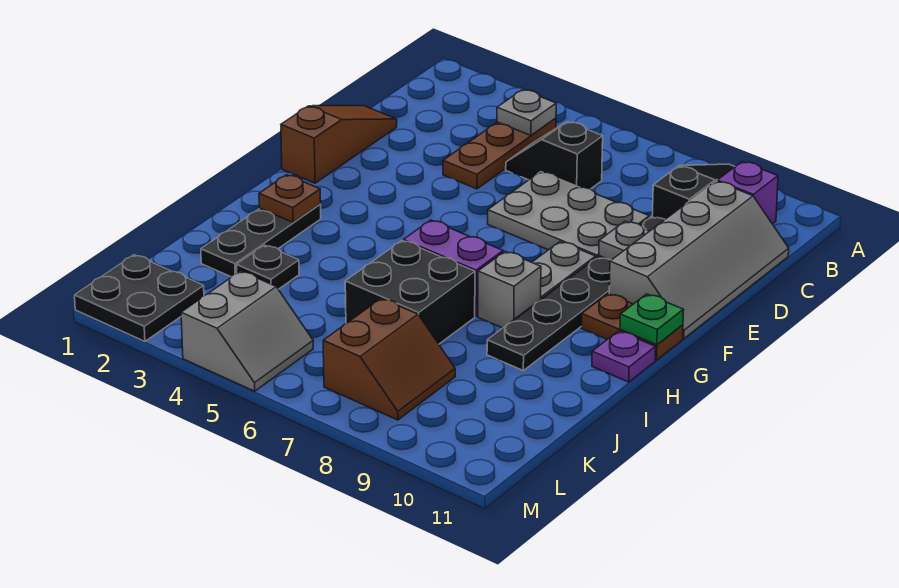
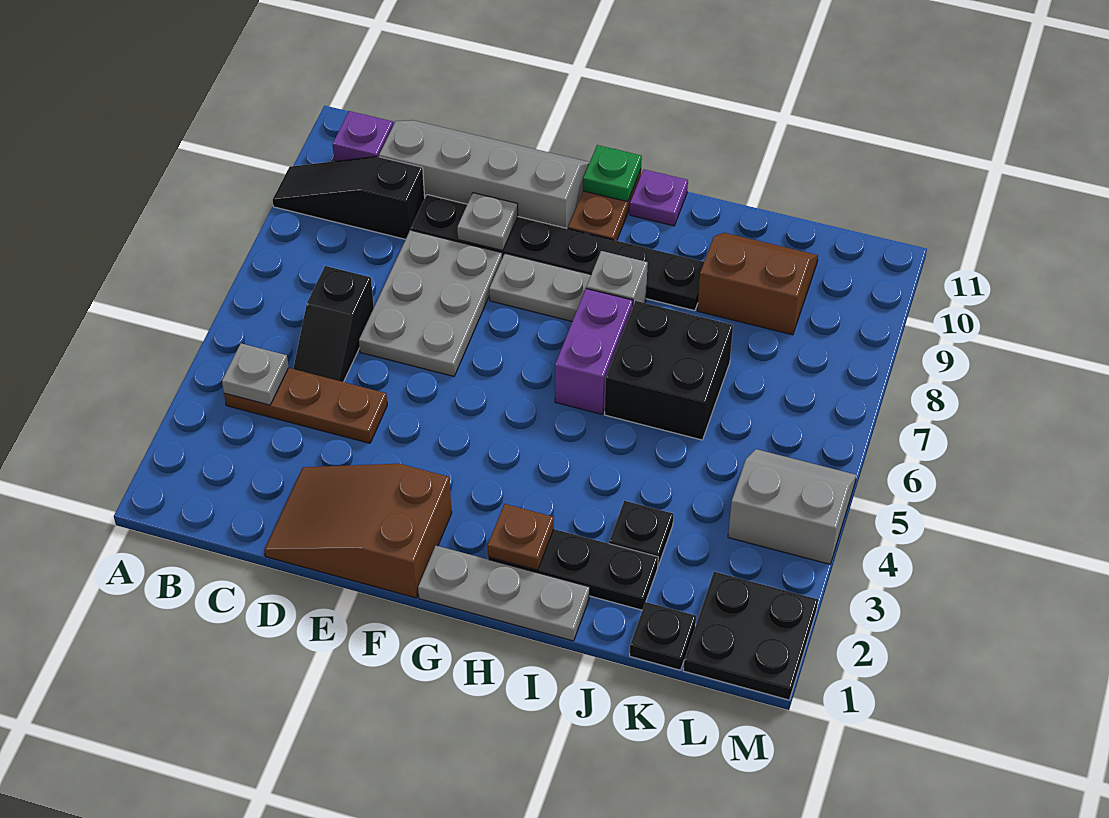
brown 1x3 slope [281,106,397,183] -> brown 2x3 slope [264,464,452,598]
none -> grey 1x3 plate [418,546,590,641]
none -> black 1x1 plate [630,602,696,670]
brown 2x2 slope [323,298,455,420] -> brown 2x2 slope moved to [697,233,818,335]

